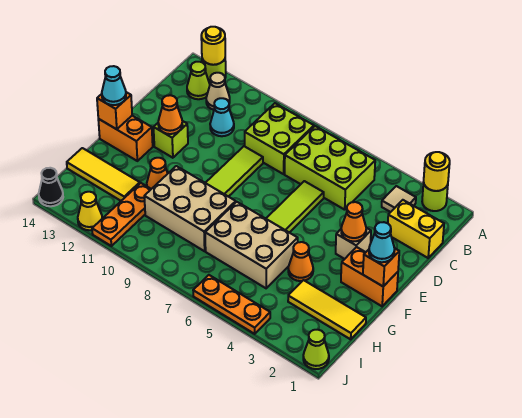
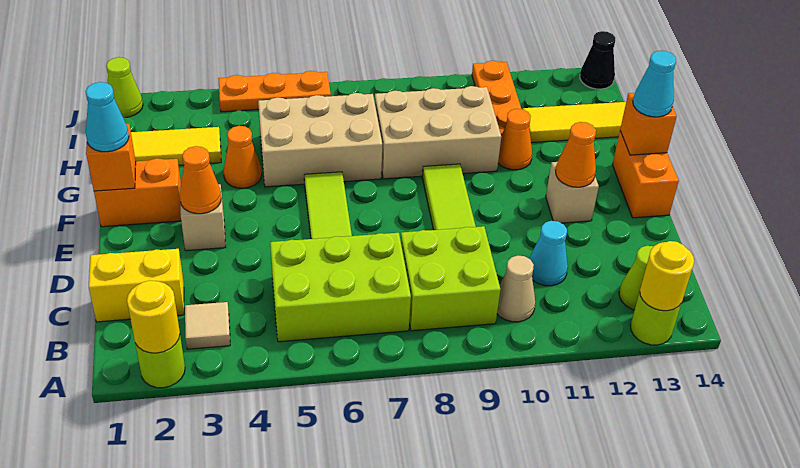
tan 1x1 cone [206,73,230,110] -> tan 1x1 cone moved to [497,255,535,322]
lime 1x1 brick [154,121,188,158] -> tan 1x1 brick [546,162,599,223]
orange 1x2 brick [98,116,153,161] -> orange 1x2 brick turned to [612,131,679,218]
yellow 1x1 cone [78,192,102,230] -> none

